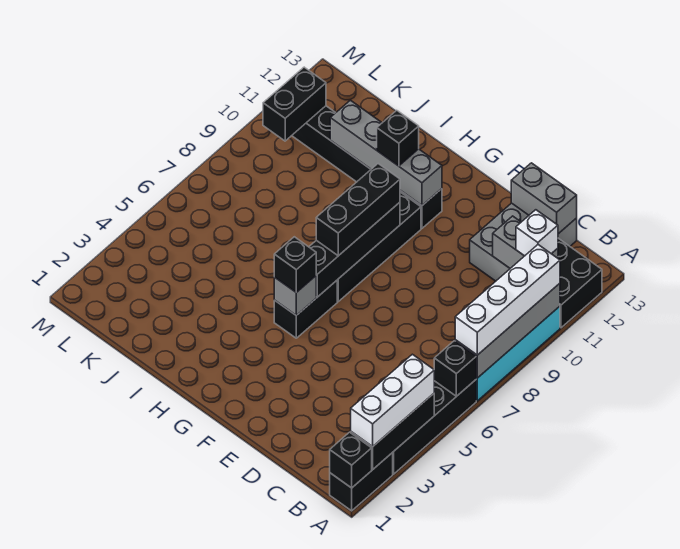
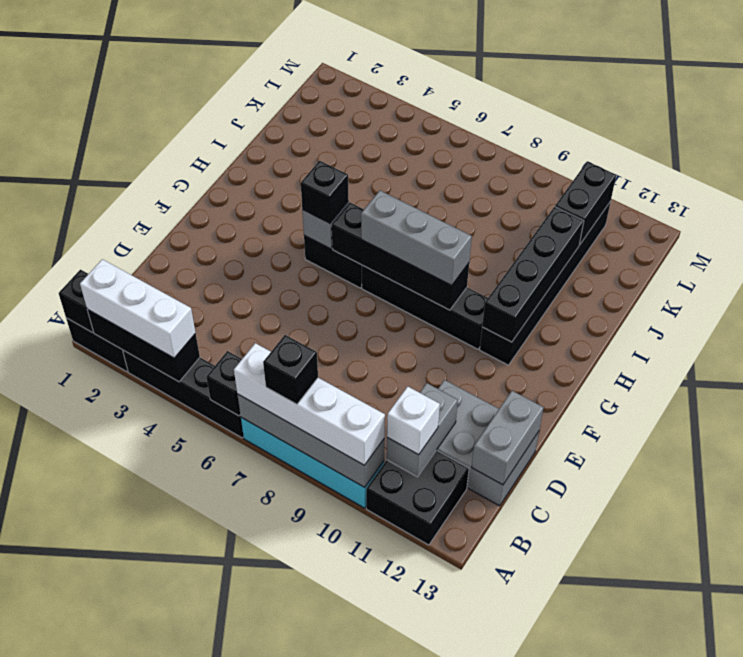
black 1x3 brick [316,164,400,256] -> grey 1x3 brick [361,191,472,285]
grey 1x4 brick [330,100,442,205] -> black 1x4 brick [482,207,584,342]
black 1x1 brick [377,110,419,166] -> black 1x1 brick moved to [263,335,318,404]
black 1x2 brick [263,67,326,141] -> black 1x2 brick turned to [555,161,616,245]

